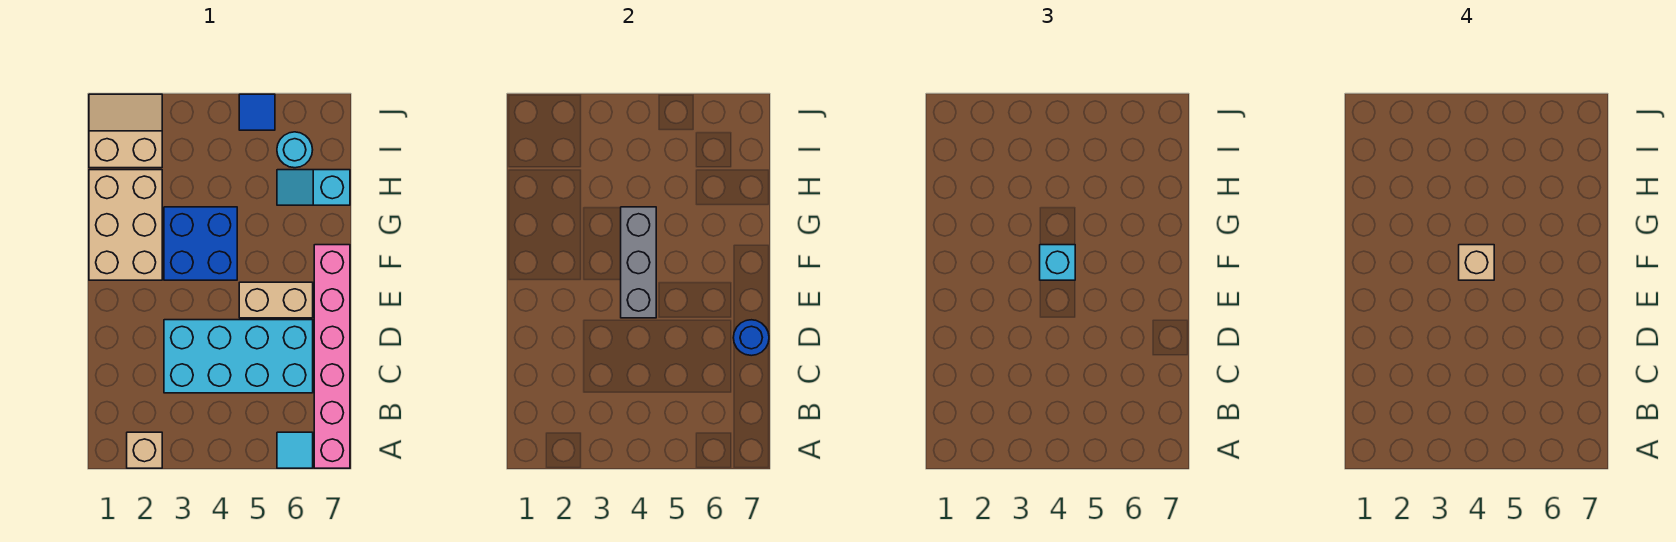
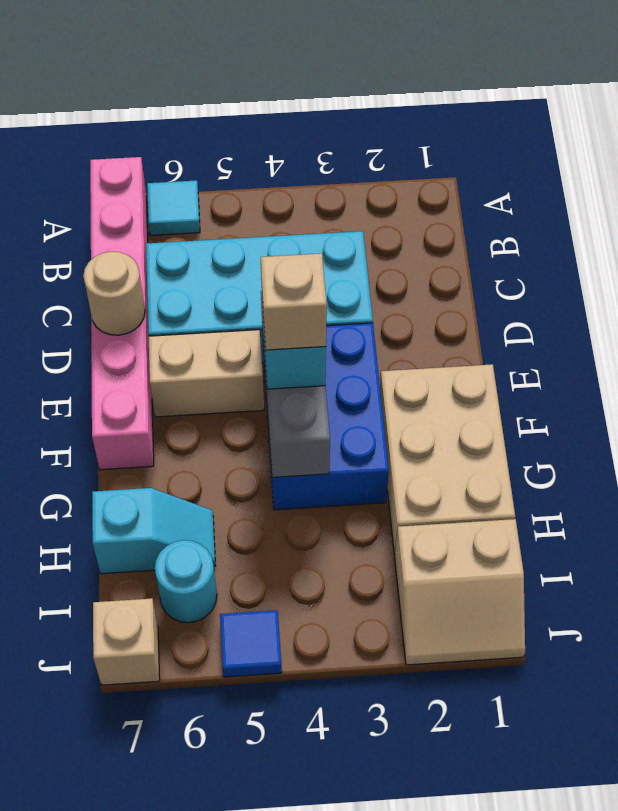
tan 1x1 brick [127,432,162,468] -> tan 1x1 brick moved to [93,598,160,685]
blue 1x1 round brick [733,320,769,356] -> tan 1x1 round brick [83,252,145,335]
blue 2x2 brick [164,207,237,280] -> blue 2x3 brick [263,323,389,510]

